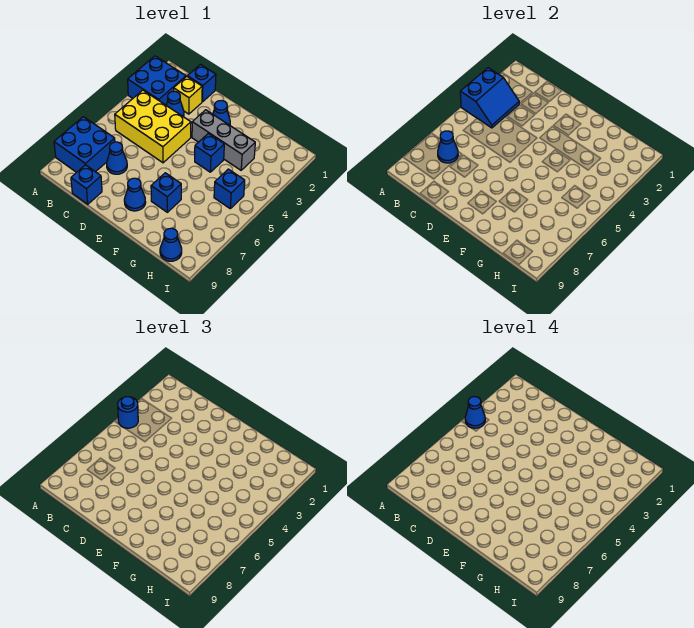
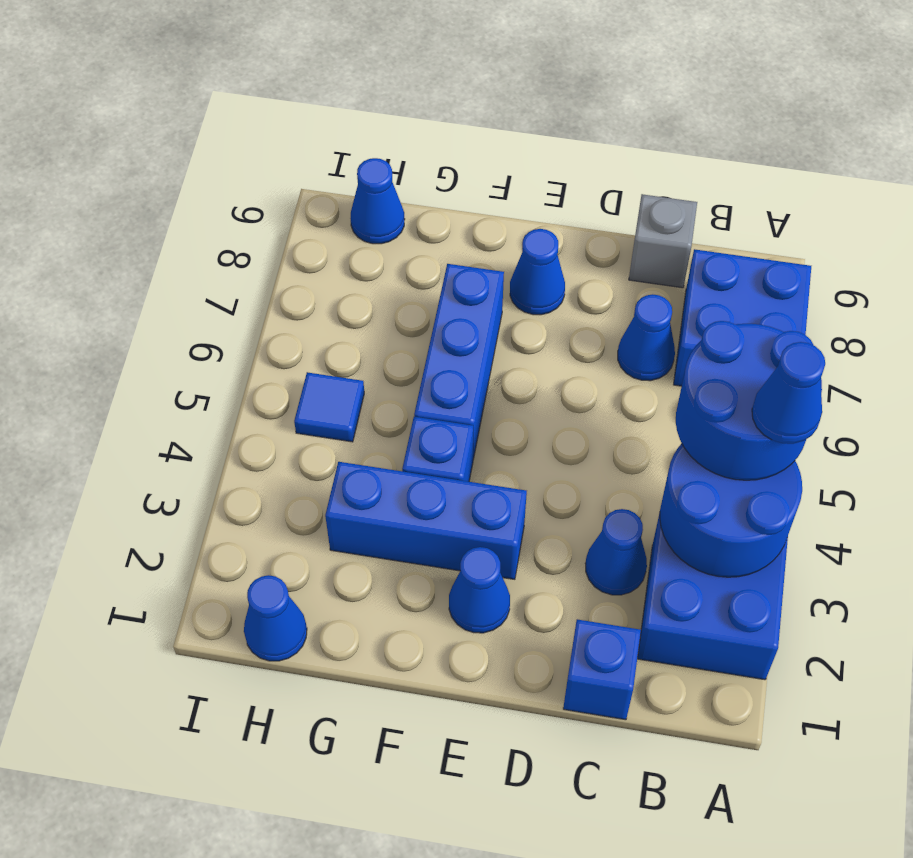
blue 2x2 slope [460,68,519,128] -> blue 2x2 round brick [660,444,802,577]
blue 1x1 round brick [118,397,138,428] -> blue 2x2 round brick [676,321,822,480]
yellow 2x3 brick [115,90,191,163] -> none
blue 1x1 cone [438,131,458,163] -> blue 1x1 cone moved to [244,575,307,661]
yellow 1x1 brick [174,77,202,114] -> none
blue 1x1 brick [71,165,102,204] -> grey 1x1 brick [629,194,697,288]
grey 1x3 brick [192,110,255,170] -> blue 1x3 brick [325,462,527,579]
blue 1x1 brick [151,173,181,212] -> blue 1x3 brick [414,264,504,459]
blue 1x1 brick [214,169,245,208] -> blue 1x1 tile [294,372,364,442]

